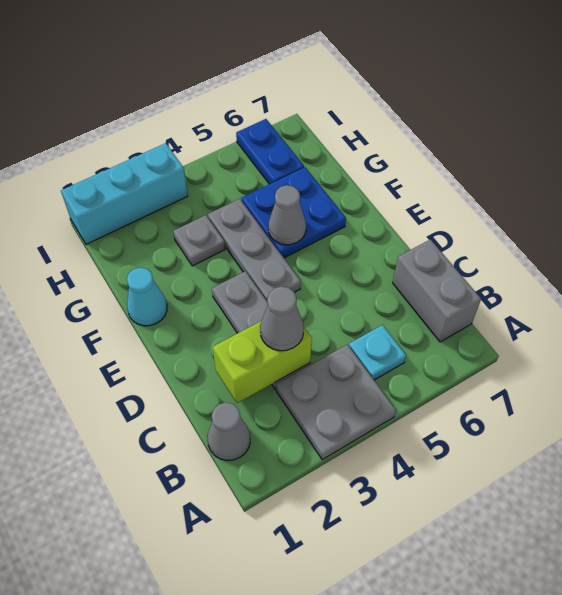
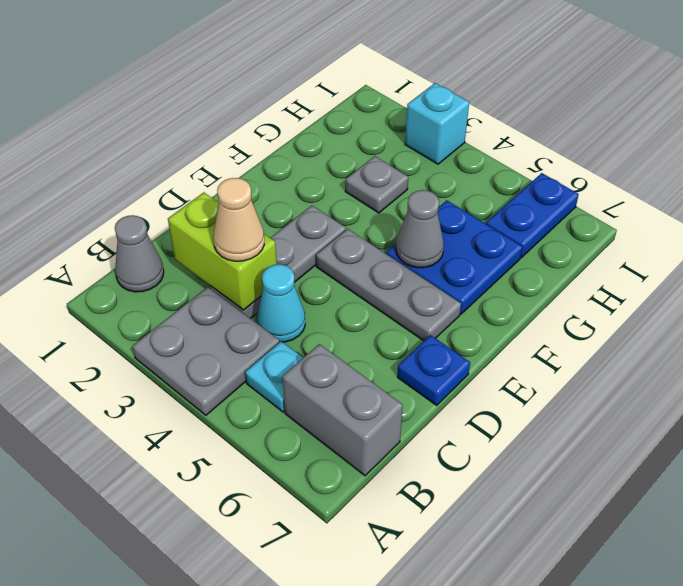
grey 1x2 brick [393,239,481,342] -> grey 1x2 brick turned to [282,344,403,476]
grey 1x1 cone [260,286,304,351] -> tan 1x1 cone [213,178,264,261]
none -> blue 1x1 plate [397,335,470,405]
grey 1x3 plate [208,199,301,301] -> grey 1x3 plate turned to [316,229,461,341]
cyan 1x1 cone [127,267,167,326] -> cyan 1x1 cone moved to [256,264,305,342]
cyan 1x3 brick [61,143,188,244] -> cyan 1x1 brick [405,83,469,164]

